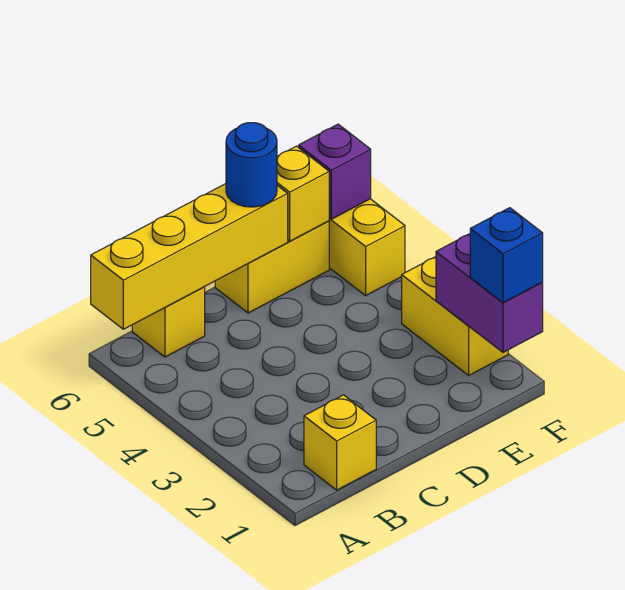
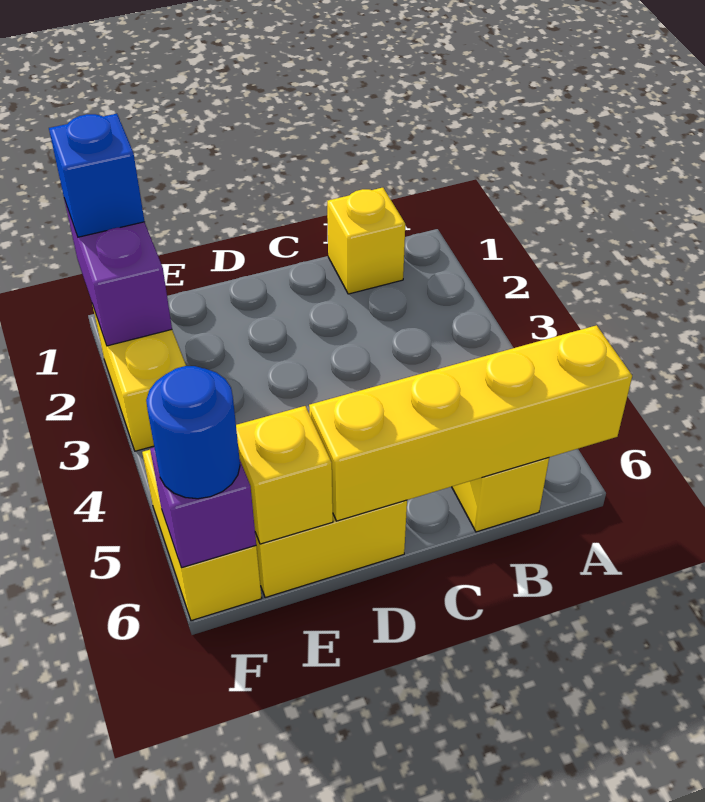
blue 1x1 round brick [226,123,277,207] -> blue 1x1 round brick moved to [146,366,240,499]

